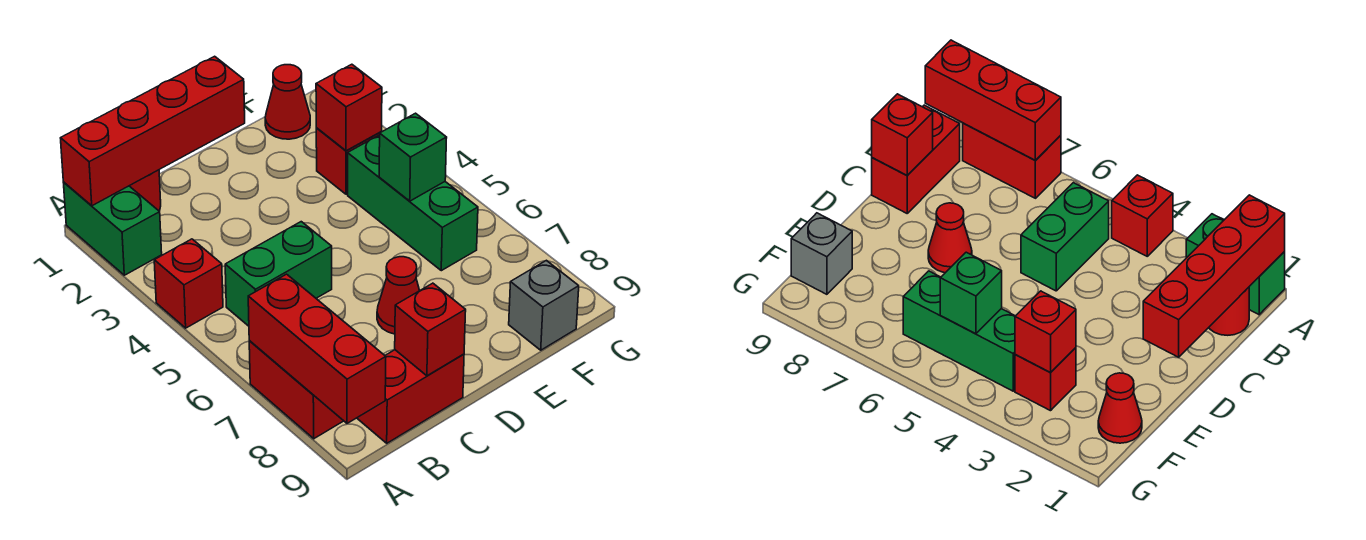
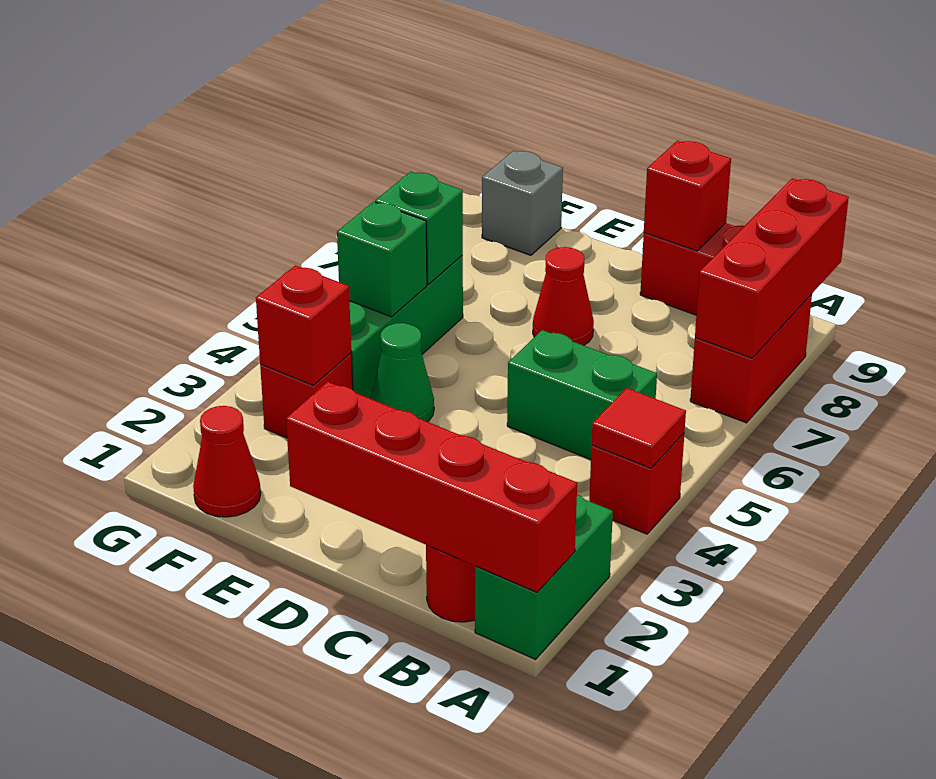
none -> red 1x1 tile [592,388,686,468]
none -> green 1x1 cone [371,323,434,422]
none -> green 1x1 brick [375,172,463,284]

